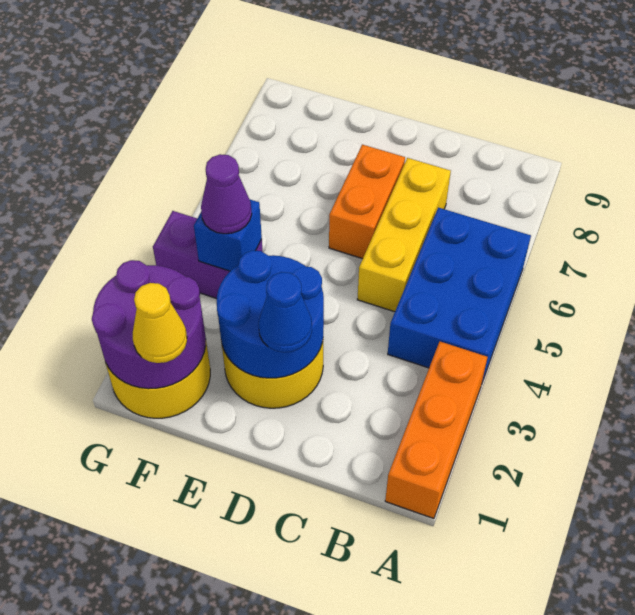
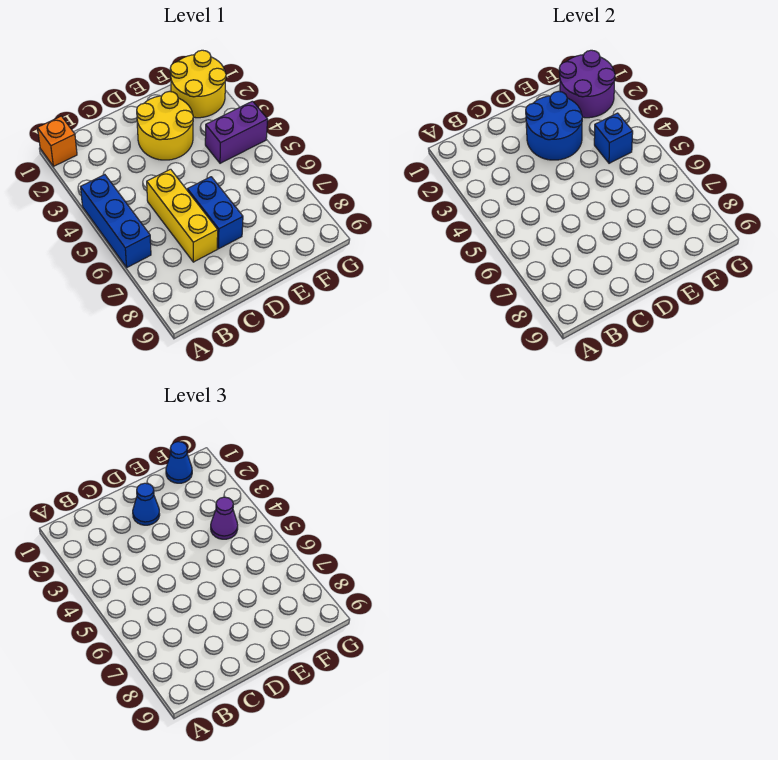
orange 1x3 brick [385,342,488,519] -> orange 1x1 brick [38,116,77,166]
blue 2x3 brick [388,208,531,385] -> blue 1x3 brick [81,175,151,267]
orange 1x2 brick [329,145,405,259] -> blue 1x2 brick [187,177,243,249]
yellow 1x1 cone [133,283,187,363] -> blue 1x1 cone [166,442,192,483]

